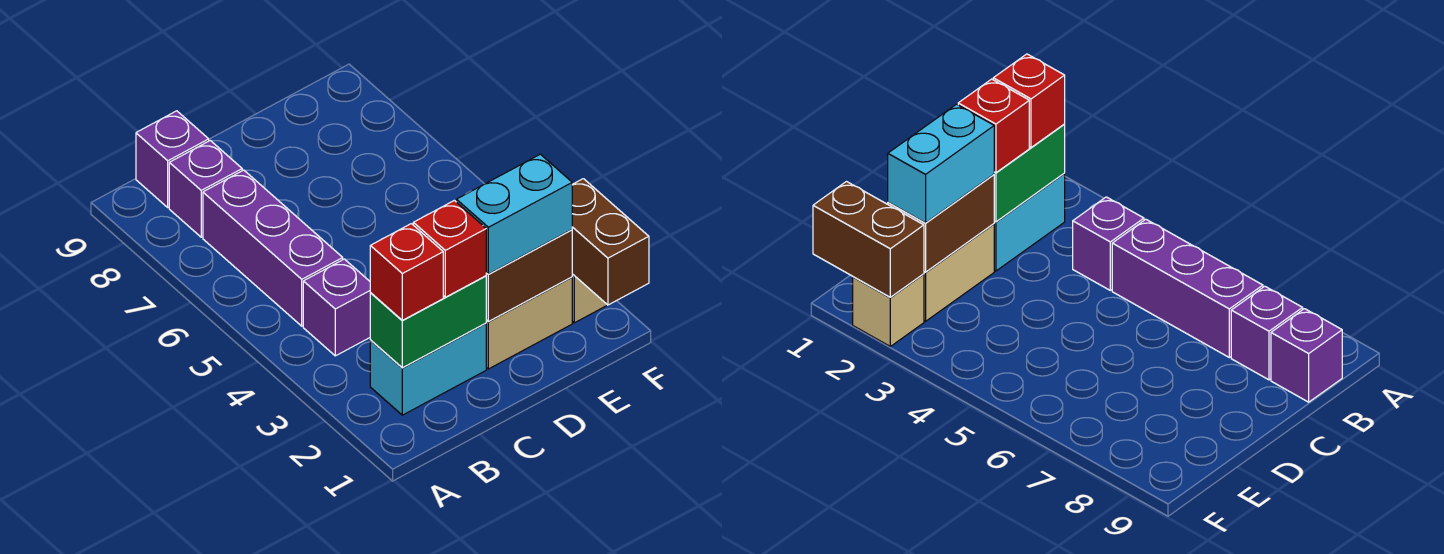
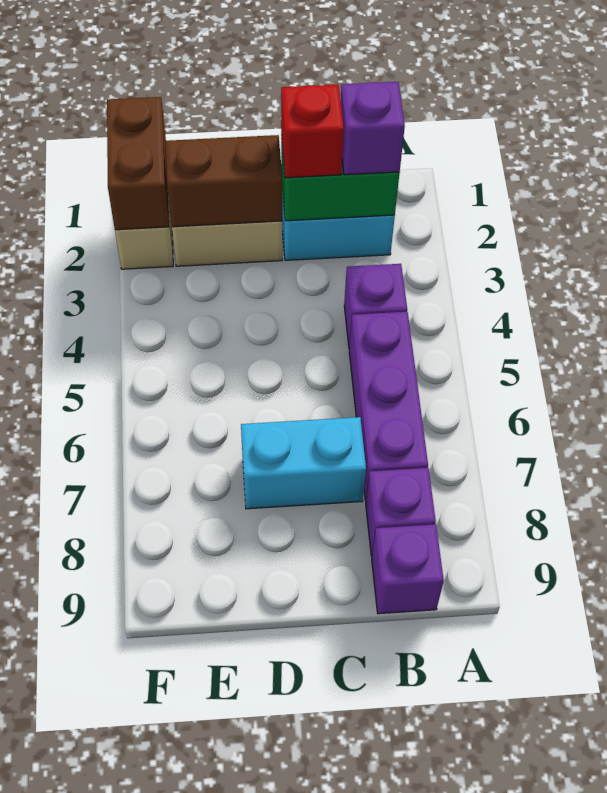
red 1x1 brick [370,224,443,320] -> purple 1x1 brick [341,82,405,175]
cyan 1x2 brick [456,154,572,274] -> cyan 1x2 brick moved to [241,417,366,509]

